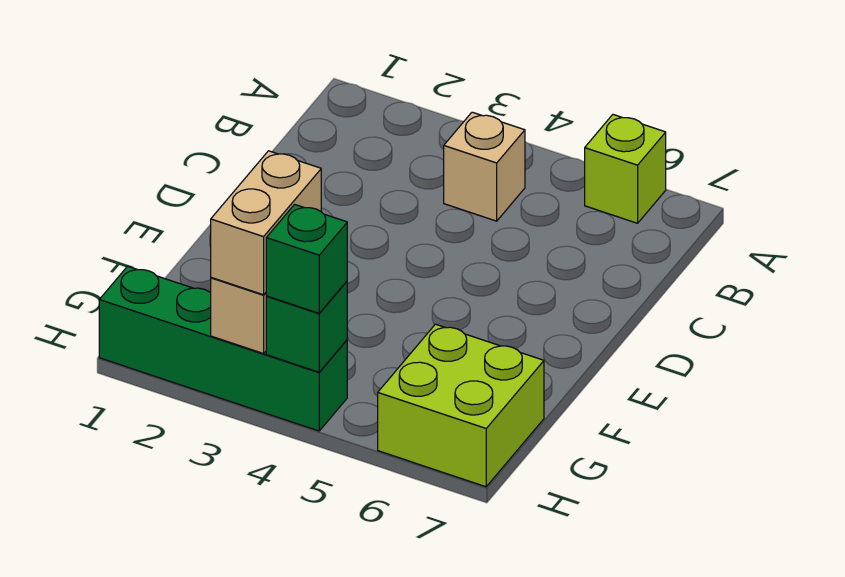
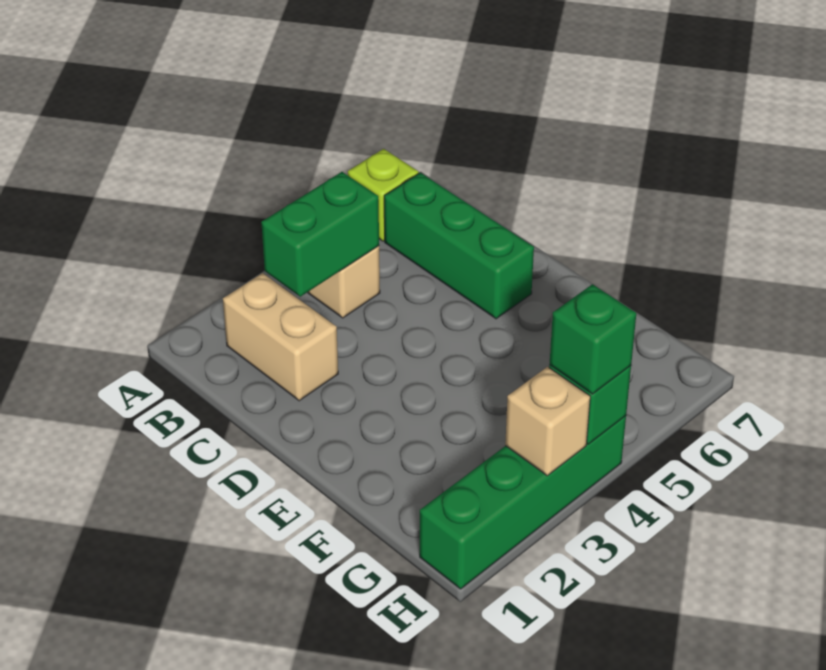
none -> green 1x2 brick [261,172,379,297]
none -> green 1x3 brick [384,173,534,319]
tan 1x2 brick [211,151,321,295] -> tan 1x2 brick moved to [223,273,338,401]
lime 2x2 brick [378,324,544,487] -> none

